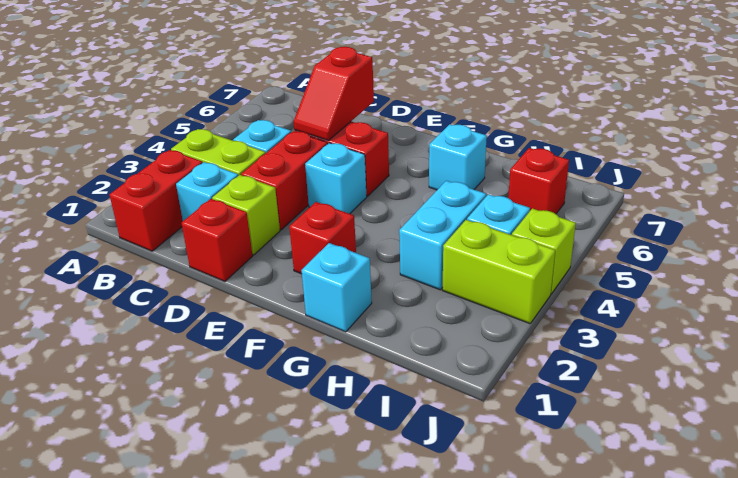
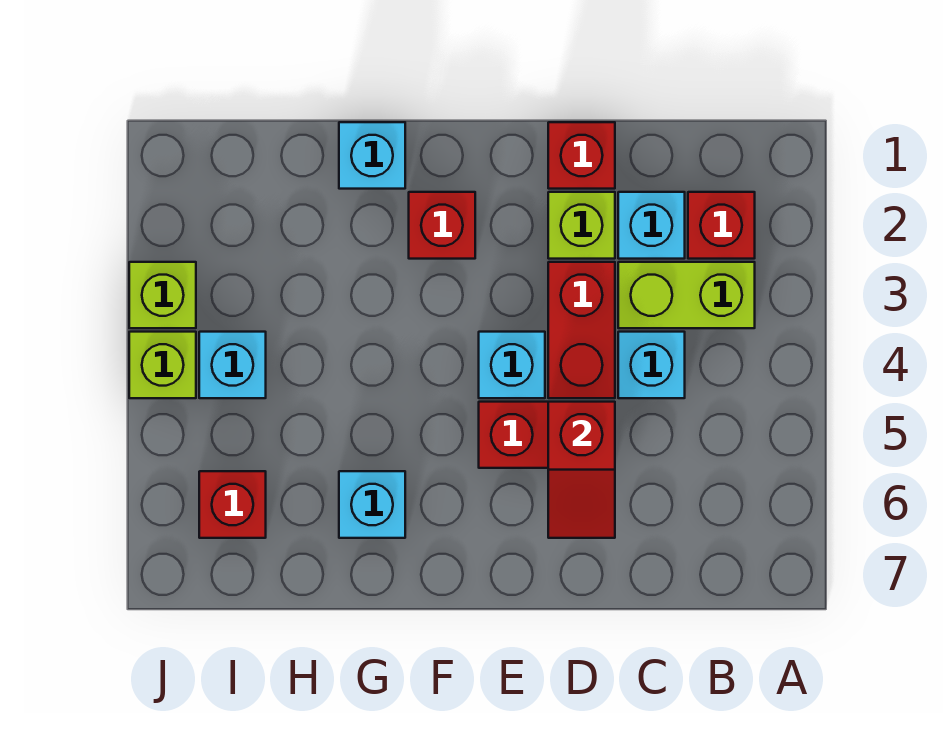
red 1x2 brick [109,150,202,251] -> red 1x1 brick [688,192,755,259]
red 1x2 slope [294,47,374,140] -> red 1x2 slope turned to [548,402,615,538]
cyan 1x2 brick [399,181,486,290] -> none
lime 1x2 brick [443,220,555,324] -> lime 1x1 brick [129,262,196,328]

